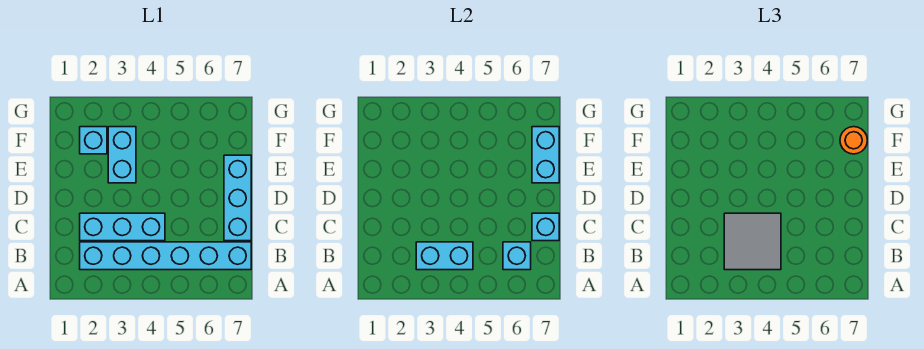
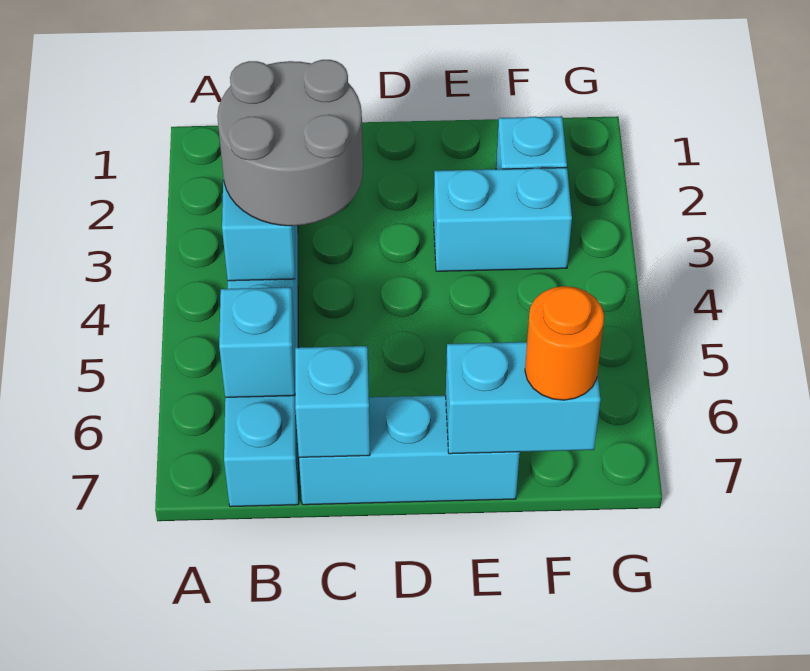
grey 2x2 tile [724,213,781,270] -> grey 2x2 round brick [217,60,363,226]
cyan 1x3 brick [80,213,165,241] -> none

